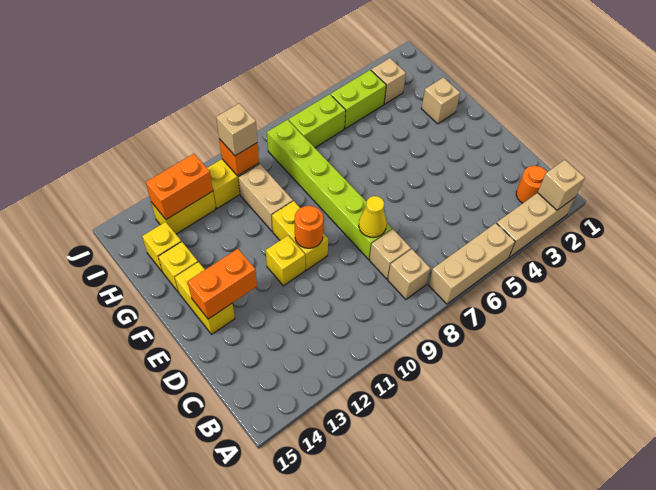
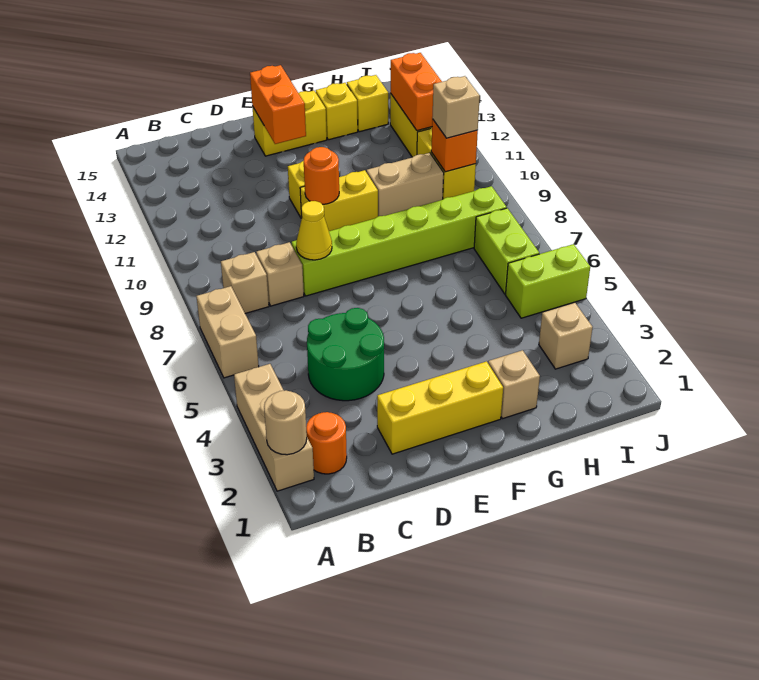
tan 1x1 brick [538,160,585,210] -> tan 1x1 round brick [264,390,307,455]
tan 1x3 brick [428,223,515,304] -> tan 1x2 brick [196,286,259,378]
none -> green 2x2 round brick [307,308,384,401]
none -> yellow 1x3 brick [377,361,503,454]
lime 1x2 brick [331,70,386,129] -> lime 1x2 brick turned to [506,244,590,318]

